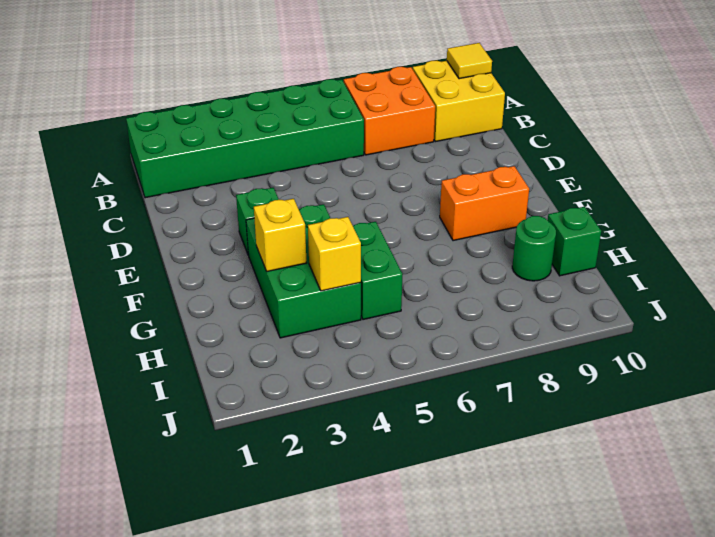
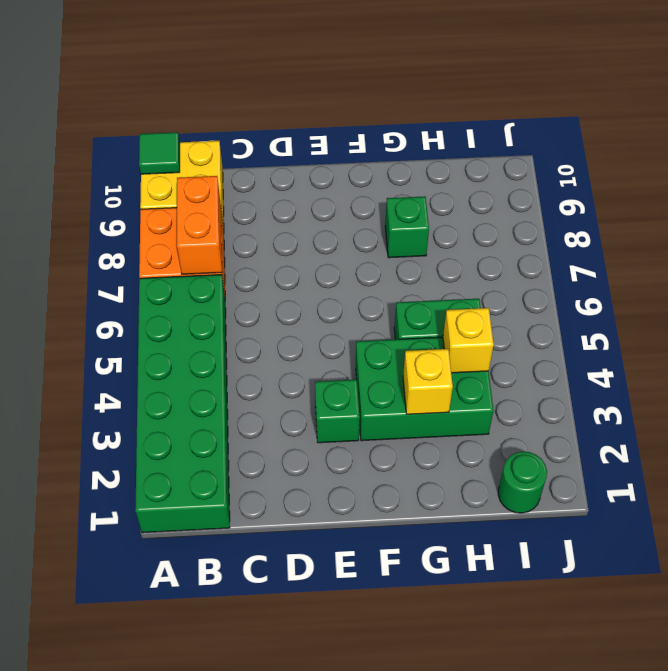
yellow 1x1 tile [447,43,492,79] -> green 1x1 tile [139,132,180,174]
orange 1x2 brick [440,166,529,241] -> orange 1x2 brick moved to [177,176,222,274]
green 1x1 round brick [512,216,556,281] -> green 1x1 round brick moved to [498,452,547,513]
green 1x1 brick [548,207,601,276] -> green 1x1 brick moved to [385,196,429,258]

